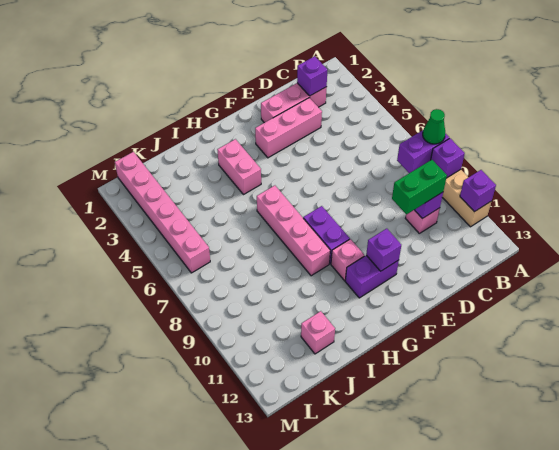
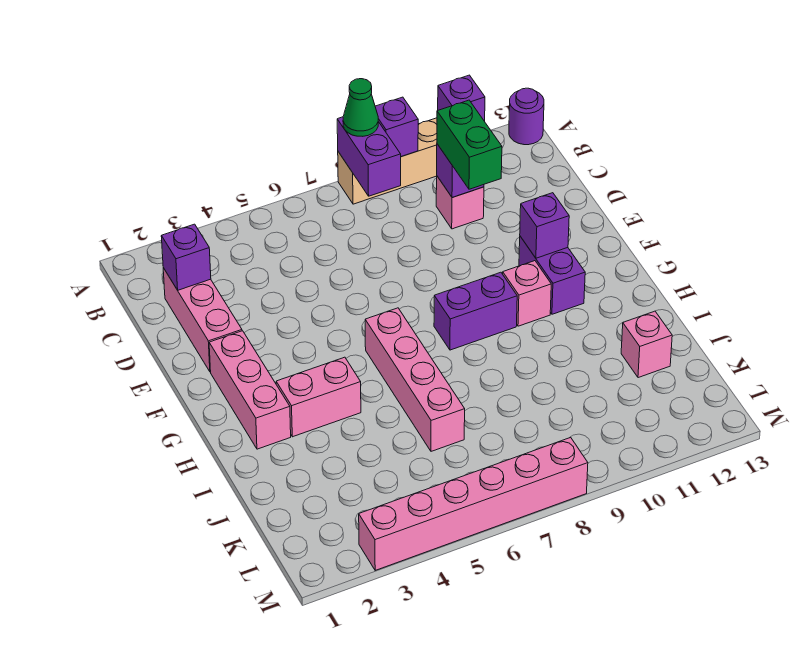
none -> purple 1x1 round brick [509,88,544,145]
pink 1x3 brick [255,98,322,158] -> pink 1x3 brick moved to [209,331,291,449]
pink 1x4 brick [257,186,330,276] -> pink 1x4 brick turned to [365,308,465,451]
pink 1x6 brick [115,152,210,273] -> pink 1x6 brick moved to [359,437,588,570]

